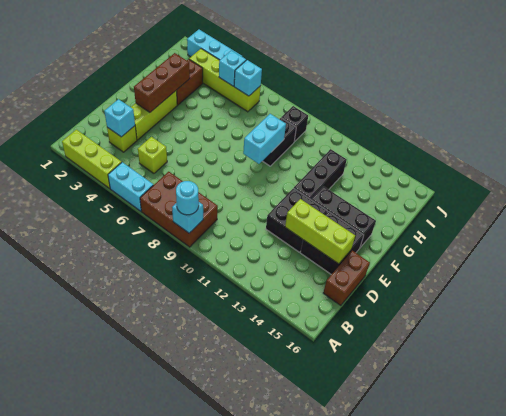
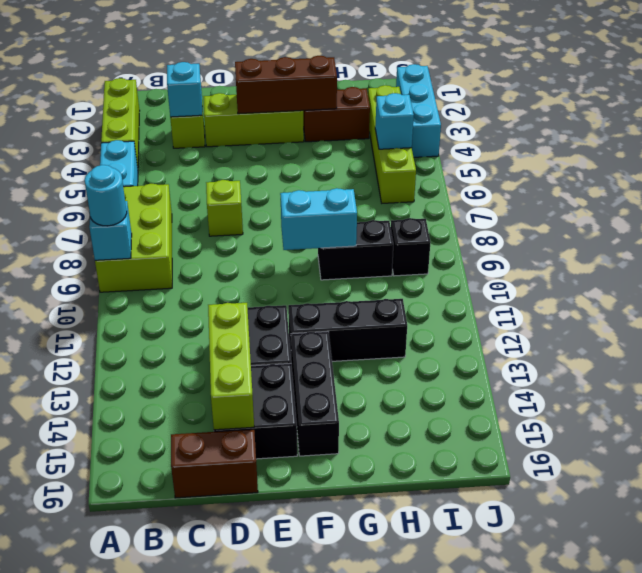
brown 2x3 brick [140,172,218,247] -> lime 2x3 brick [95,184,172,292]
lime 1x1 brick [138,137,167,173] -> lime 1x1 brick moved to [206,180,243,236]
cyan 1x1 brick [234,60,262,96] -> none

